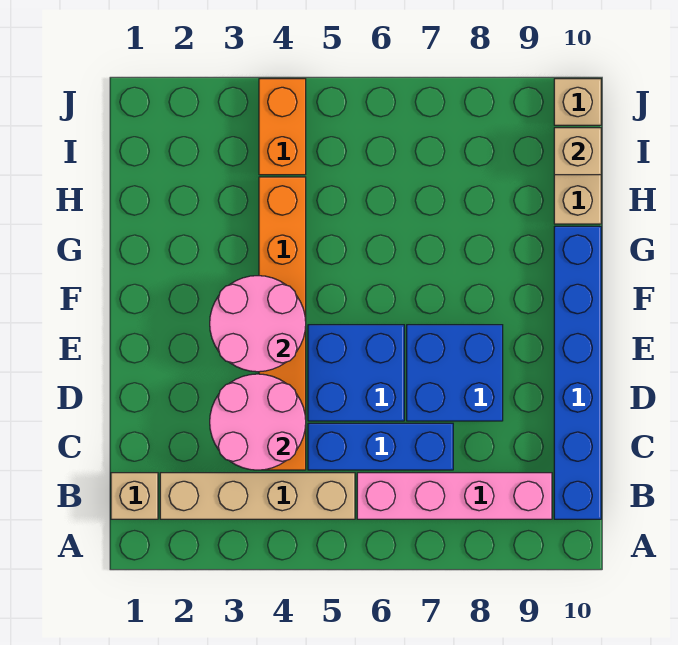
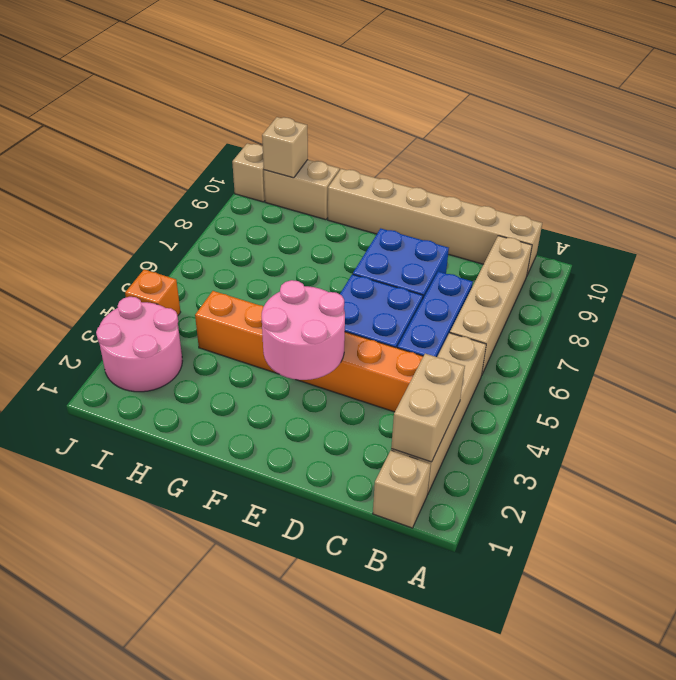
none -> tan 1x2 brick [391,354,465,462]
pink 1x4 brick [357,473,552,519] -> tan 1x4 brick [450,236,532,374]
blue 1x6 brick [554,226,601,519] -> tan 1x6 brick [328,169,542,275]
pink 2x2 round brick [210,374,306,470] -> pink 2x2 round brick moved to [96,297,182,392]
orange 1x2 brick [259,79,306,175] -> orange 1x1 brick [125,269,181,315]

